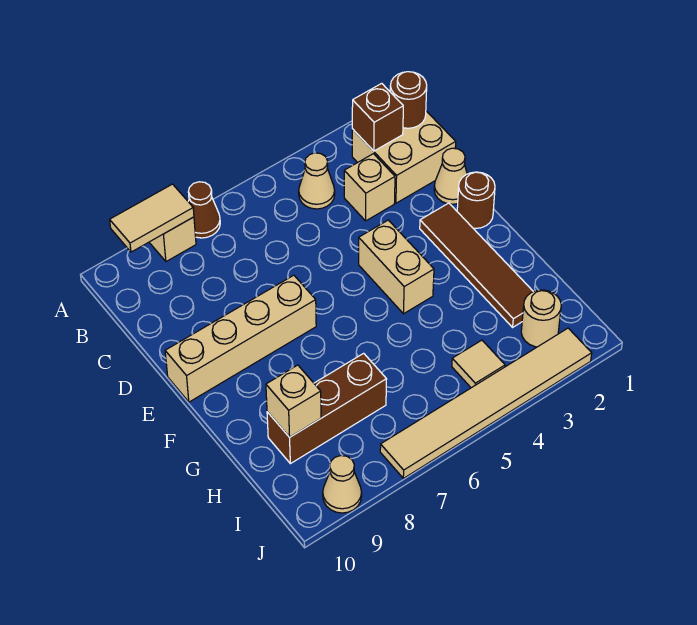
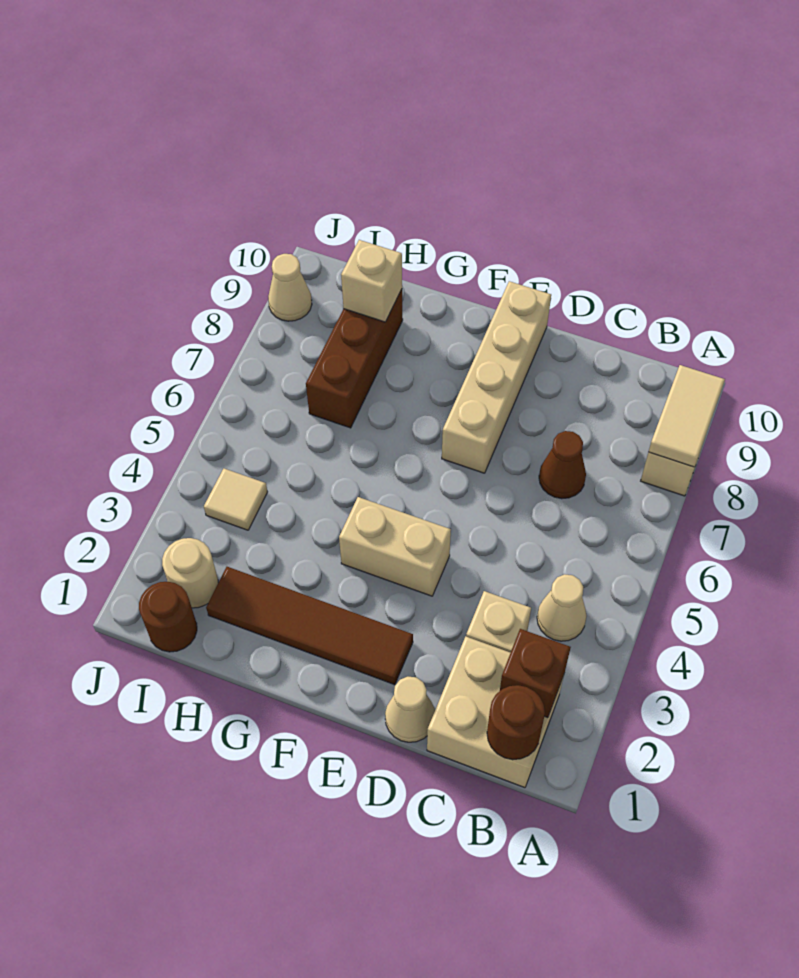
brown 1x1 cone [188,182,220,238] -> brown 1x1 cone moved to [539,431,586,499]
brown 1x1 round brick [457,172,495,228] -> brown 1x1 round brick moved to [139,582,197,652]
tan 1x6 tile [380,328,592,478] -> none

